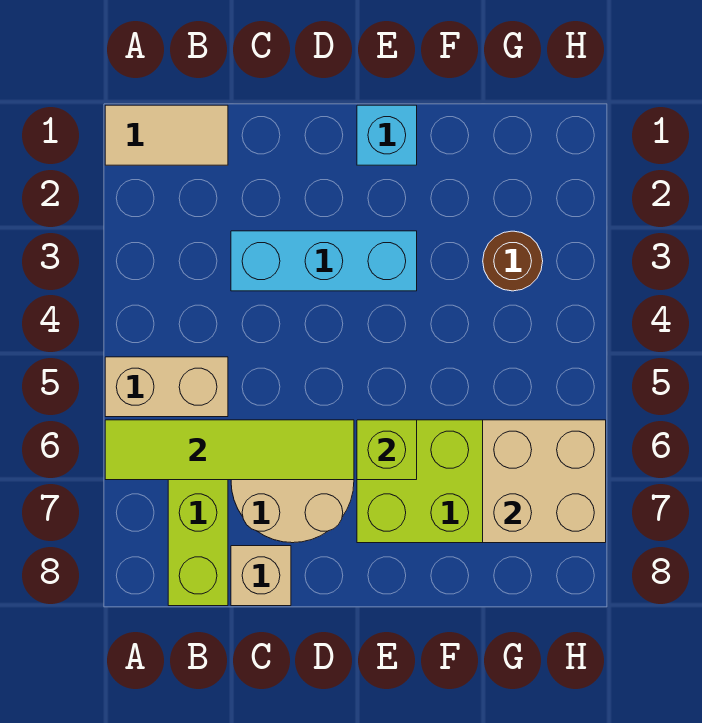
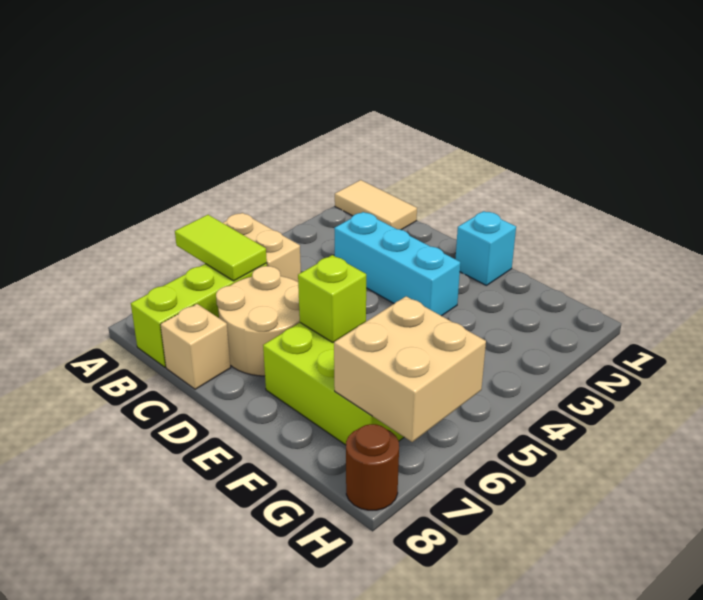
lime 1x4 tile [105,420,354,480] -> lime 1x2 tile [175,215,267,281]
brown 1x1 round brick [483,231,543,291] -> brown 1x1 round brick moved to [346,424,399,510]

